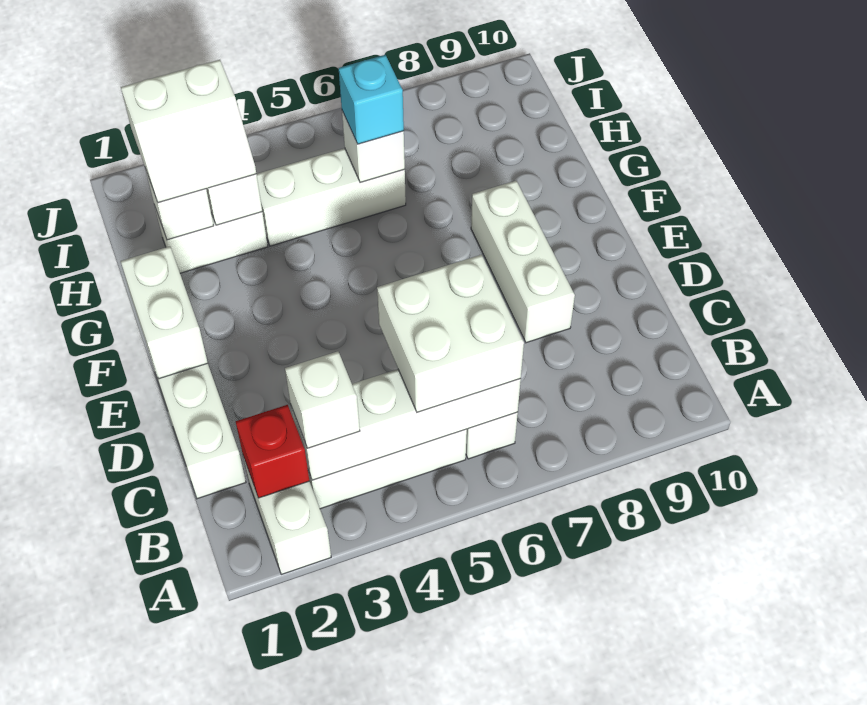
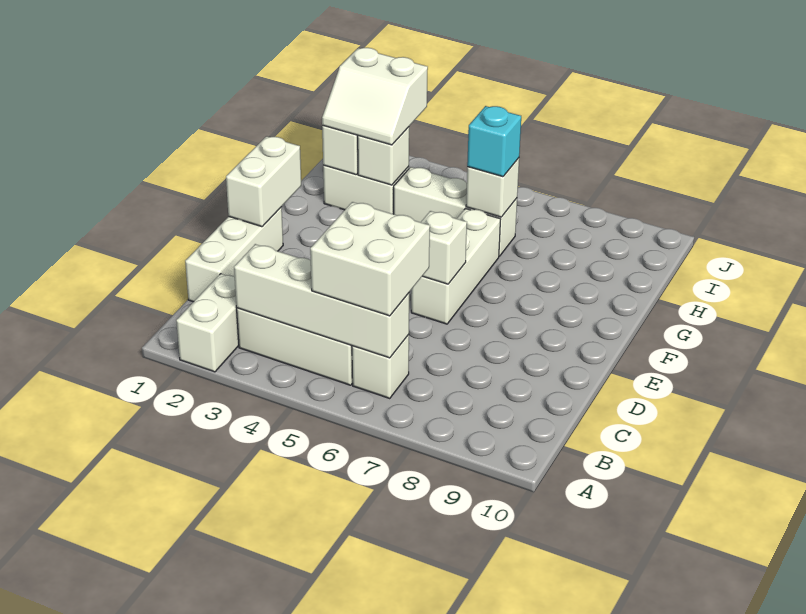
red 1x1 brick [236,405,309,498] -> none
white 1x1 brick [285,351,360,448] -> white 1x1 brick moved to [421,211,467,284]
white 1x3 brick [471,181,575,343] -> white 1x3 brick moved to [411,208,501,324]

